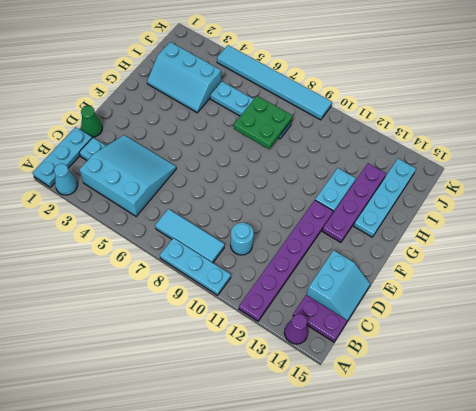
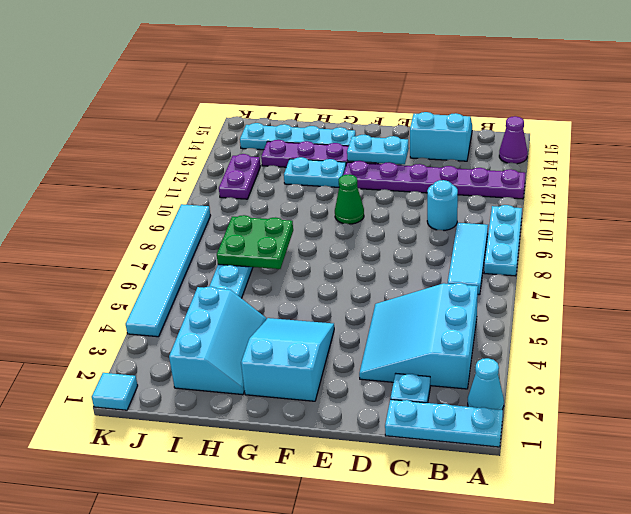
purple 1x2 plate [293,295,347,342] -> purple 1x2 plate moved to [219,154,260,199]
green 1x1 cone [81,106,102,137] -> green 1x1 cone moved to [335,174,364,224]
none -> cyan 1x2 plate [347,135,409,164]
none -> cyan 2x3 slope [241,318,334,401]
none -> cyan 1x1 tile [92,373,138,410]

